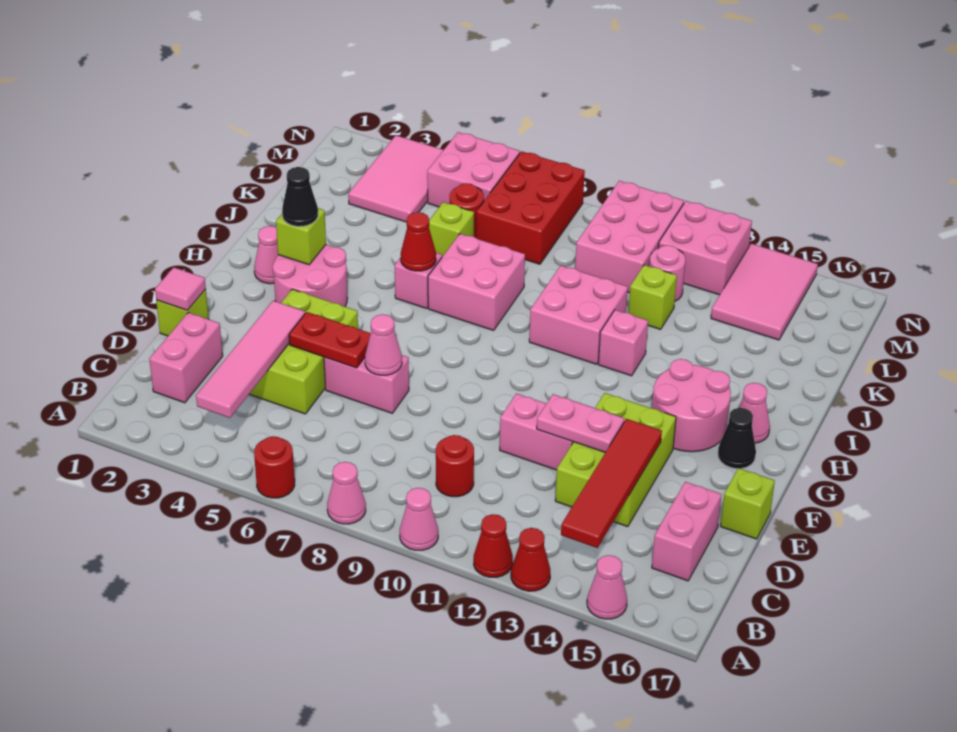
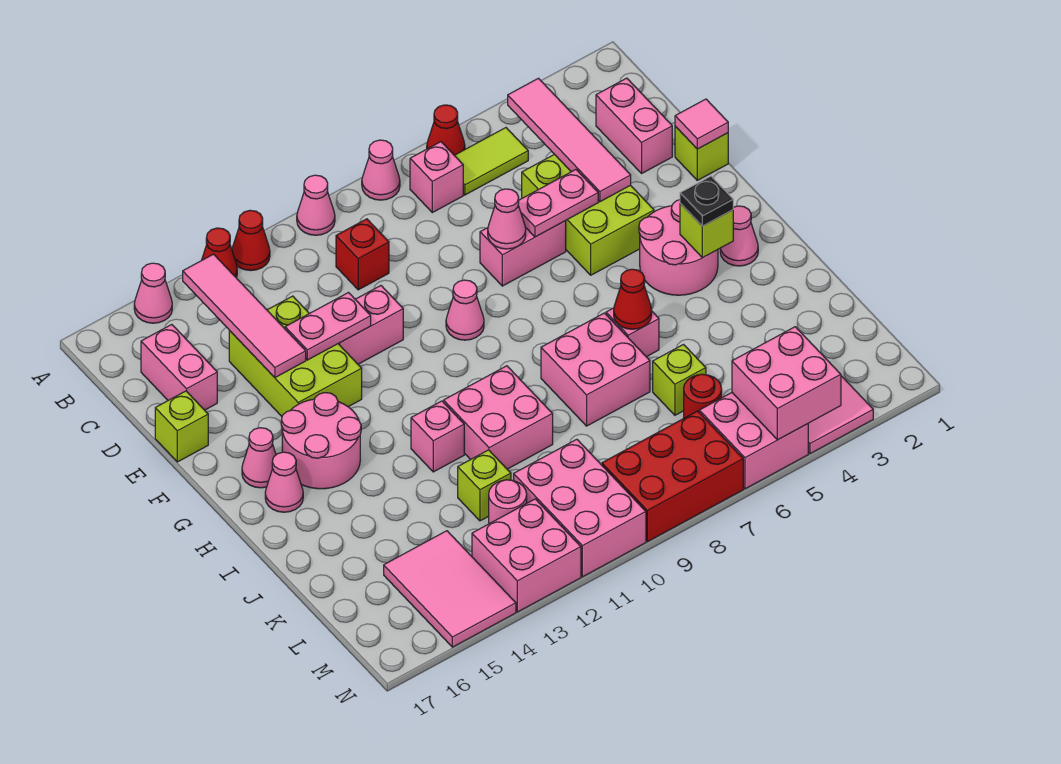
red 1x1 round brick [254,436,295,498] -> red 1x1 cone [427,105,465,155]
none -> lime 1x2 tile [454,128,528,195]
none -> pink 1x1 brick [410,142,463,213]
red 1x4 tile [561,419,662,548] -> pink 1x4 tile [183,254,306,377]
red 1x1 round brick [436,435,474,497] -> red 1x1 brick [336,219,389,290]
red 1x2 plate [289,312,371,368] -> pink 1x2 plate [518,170,598,237]
none -> pink 1x1 cone [446,280,484,340]
black 1x1 cone [718,408,756,469] -> pink 1x1 cone [242,428,276,488]
black 1x1 cone [282,167,318,227] -> black 1x1 plate [680,176,733,226]
red 2x3 brick [476,151,585,264] -> red 2x3 brick turned to [602,411,743,542]
none -> pink 2x2 brick [732,327,841,440]

